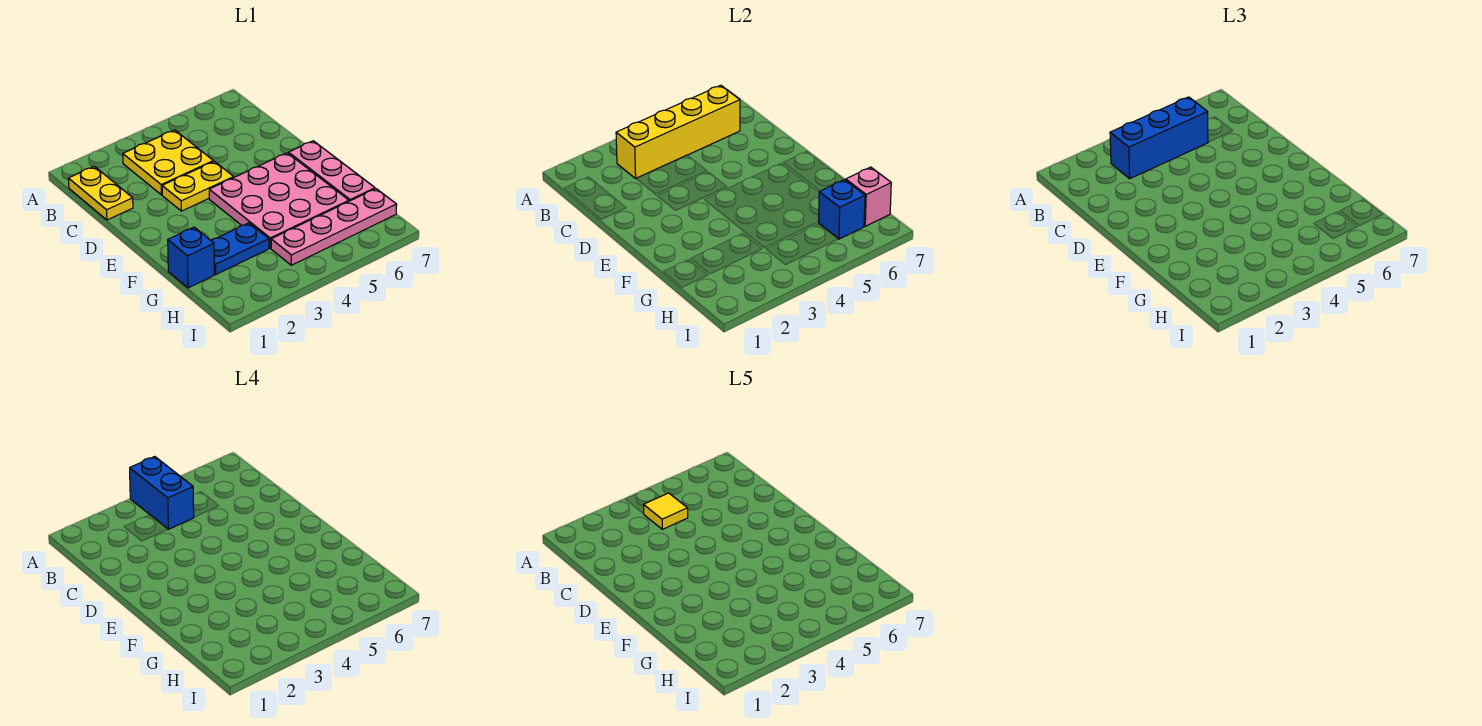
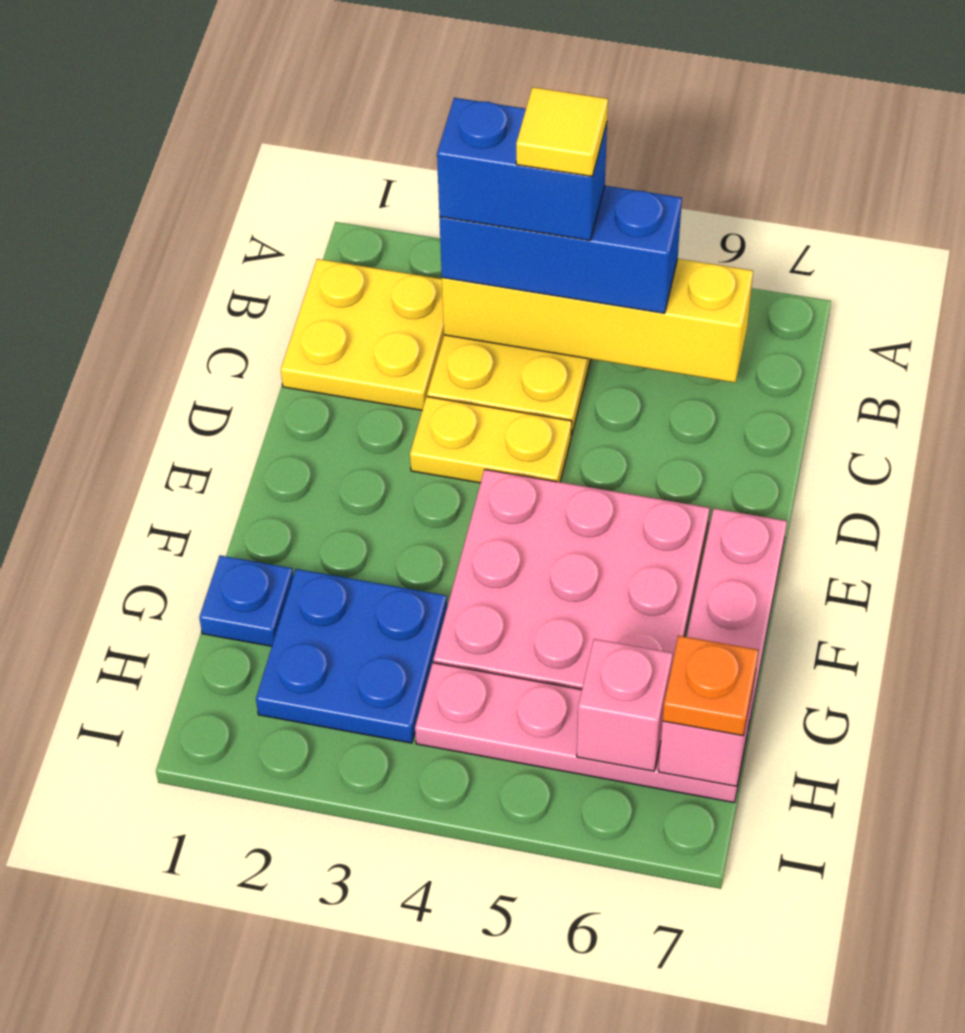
blue 1x2 brick [130,457,194,529] -> blue 1x2 brick turned to [437,98,607,241]
yellow 1x2 plate [68,166,133,220] -> yellow 2x2 plate [281,259,444,410]
blue 1x1 brick [168,227,214,288] -> blue 1x1 plate [199,555,293,646]
blue 1x2 plate [211,223,269,274] -> blue 2x2 plate [256,569,447,743]
blue 1x1 brick [819,180,865,239] -> pink 1x1 brick [577,639,673,771]
none -> orange 1x1 plate [663,636,759,736]

